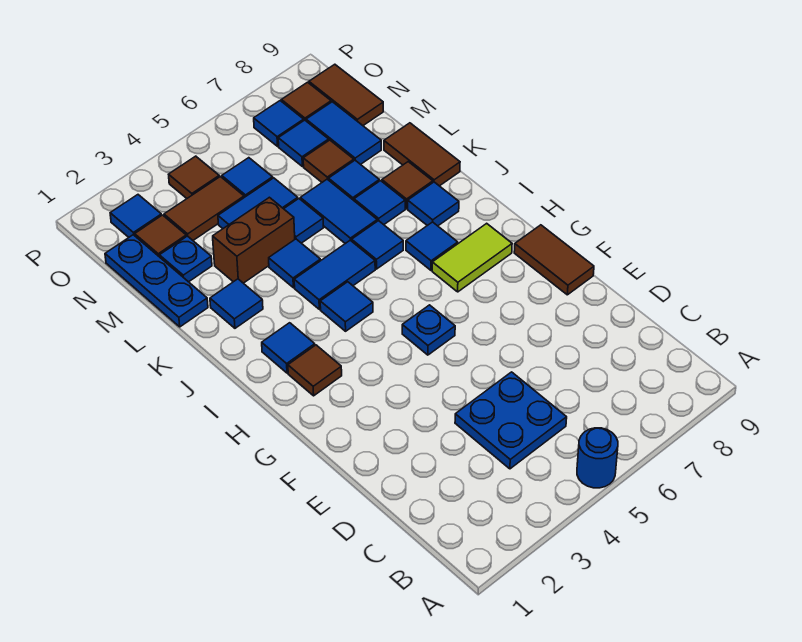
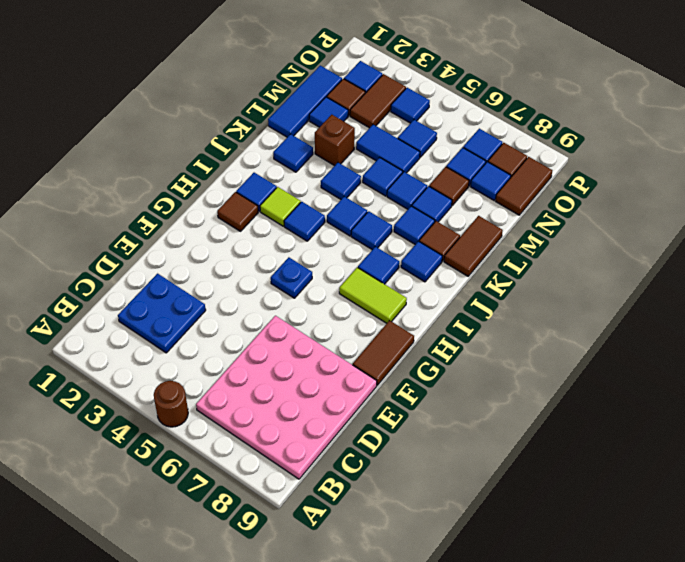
blue 1x1 round brick [577,428,618,488] -> brown 1x1 round brick [154,381,188,427]
none -> pink 4x4 plate [196,316,377,479]
blue 2x2 plate [455,372,567,469] -> blue 2x2 plate moved to [118,274,206,353]
none -> lime 1x1 tile [260,187,301,226]
blue 1x2 tile [294,240,375,309] -> blue 1x1 tile [327,197,367,236]
blue 1x2 tile [300,179,377,244] -> blue 1x1 tile [387,172,427,209]
blue 1x3 plate [105,235,208,327] -> blue 1x3 tile [268,66,342,137]
brown 1x2 brick [213,197,295,283] -> brown 1x1 brick [315,115,355,166]
blue 1x1 plate [160,236,212,282] -> blue 1x1 tile [309,97,348,127]
blue 1x2 tile [306,102,381,164] -> blue 1x1 tile [471,162,511,200]
brown 1x2 tile [164,177,244,240] -> brown 1x2 tile turned to [350,74,406,128]
brown 1x1 tile [169,156,219,198] -> blue 1x1 tile [391,88,430,123]

